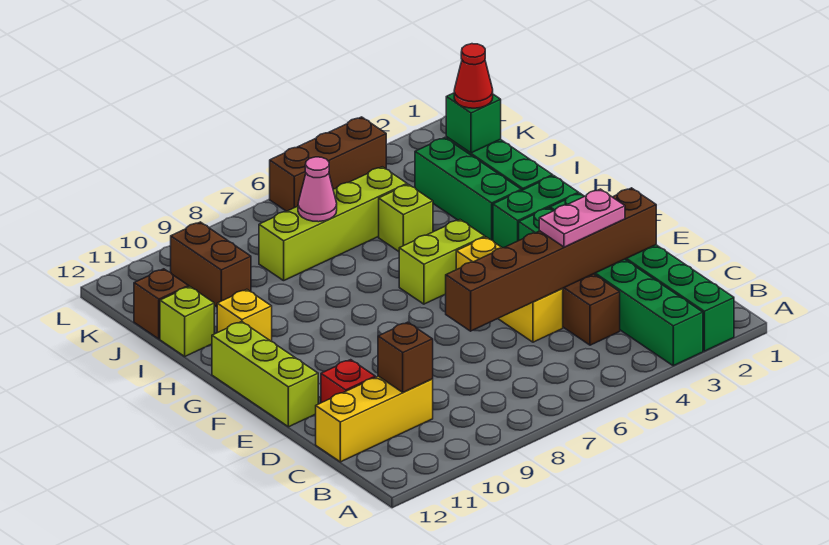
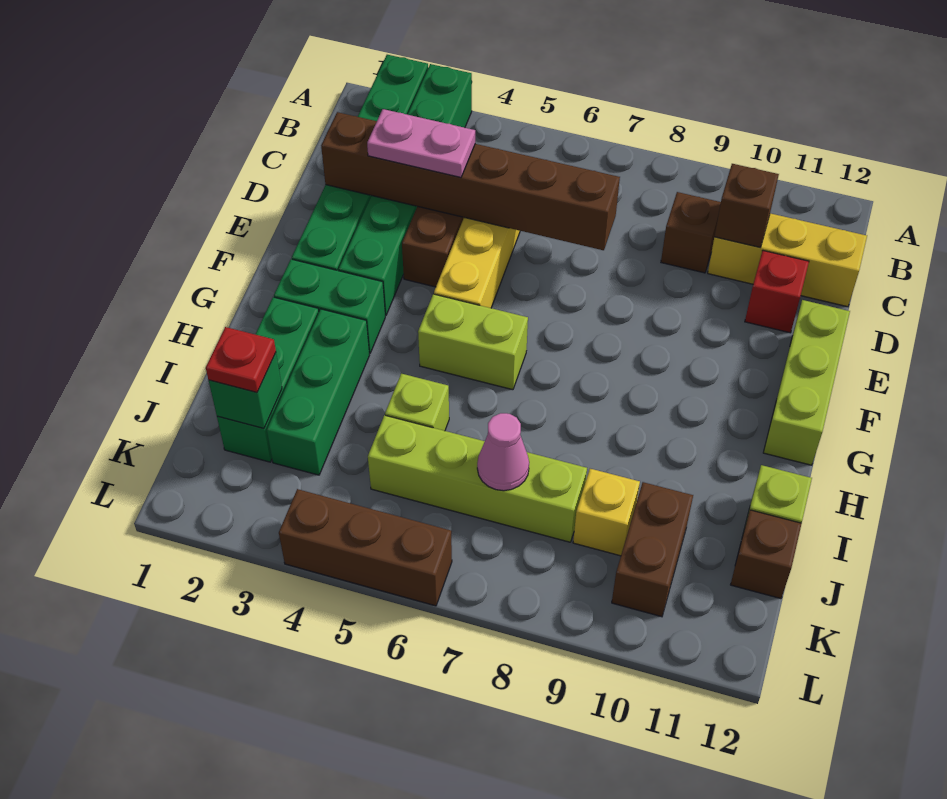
none -> brown 1x1 brick [661,192,721,273]
yellow 1x1 brick [217,289,272,341] -> yellow 1x1 brick moved to [573,469,640,556]
red 1x1 cone [454,44,493,108] -> red 1x1 plate [206,327,276,392]

